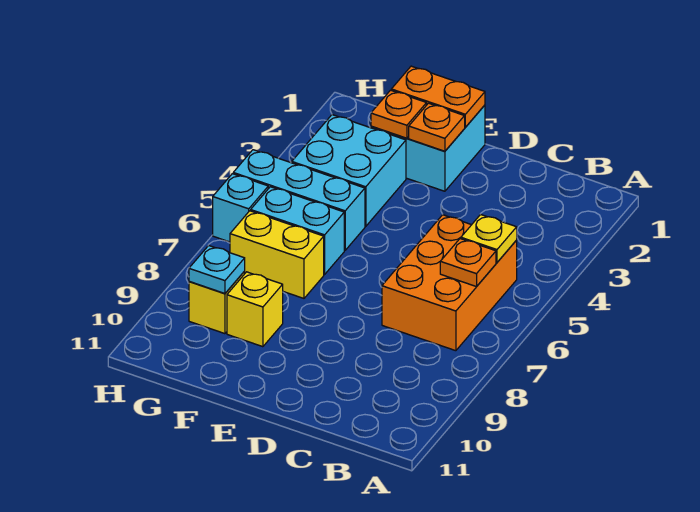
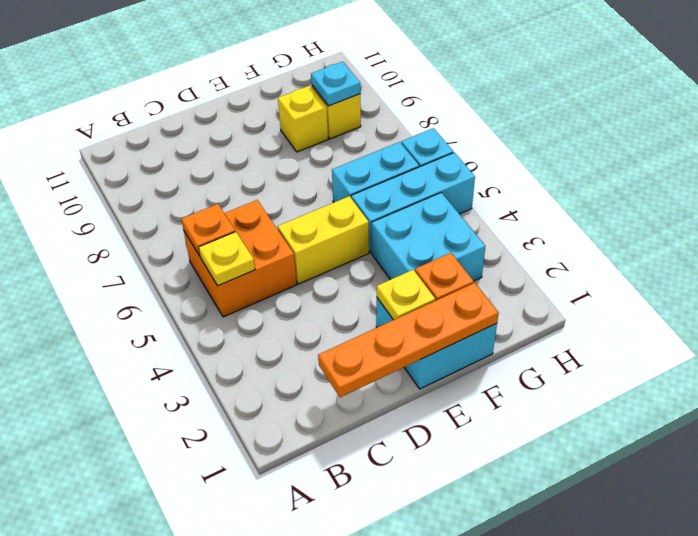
orange 2x3 brick [382,215,517,351] -> orange 2x2 brick [184,200,297,317]
orange 1x2 plate [391,66,485,127] -> orange 1x4 plate [318,283,499,397]
orange 1x1 plate [409,103,465,151] -> yellow 1x1 plate [377,270,435,320]
yellow 1x2 brick [230,211,324,298] -> yellow 1x2 brick moved to [278,196,369,284]

